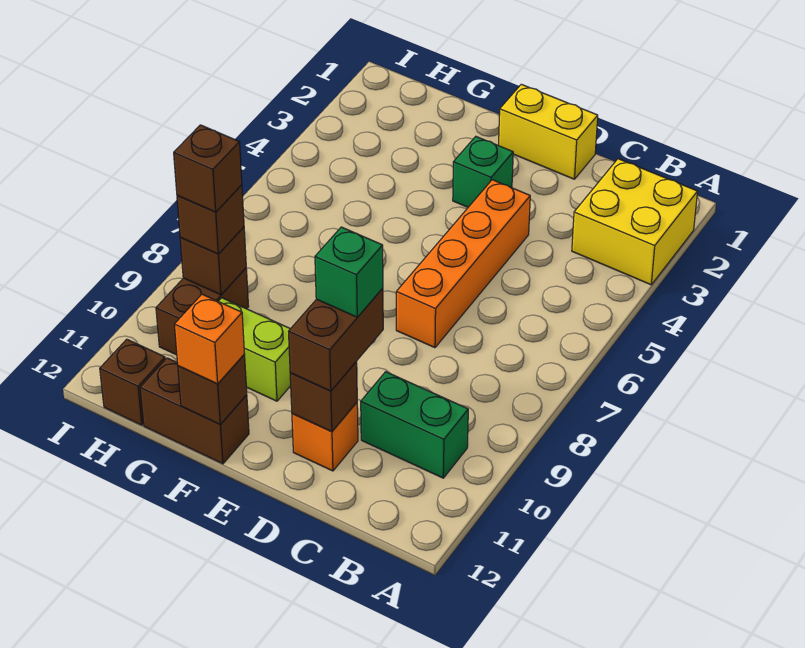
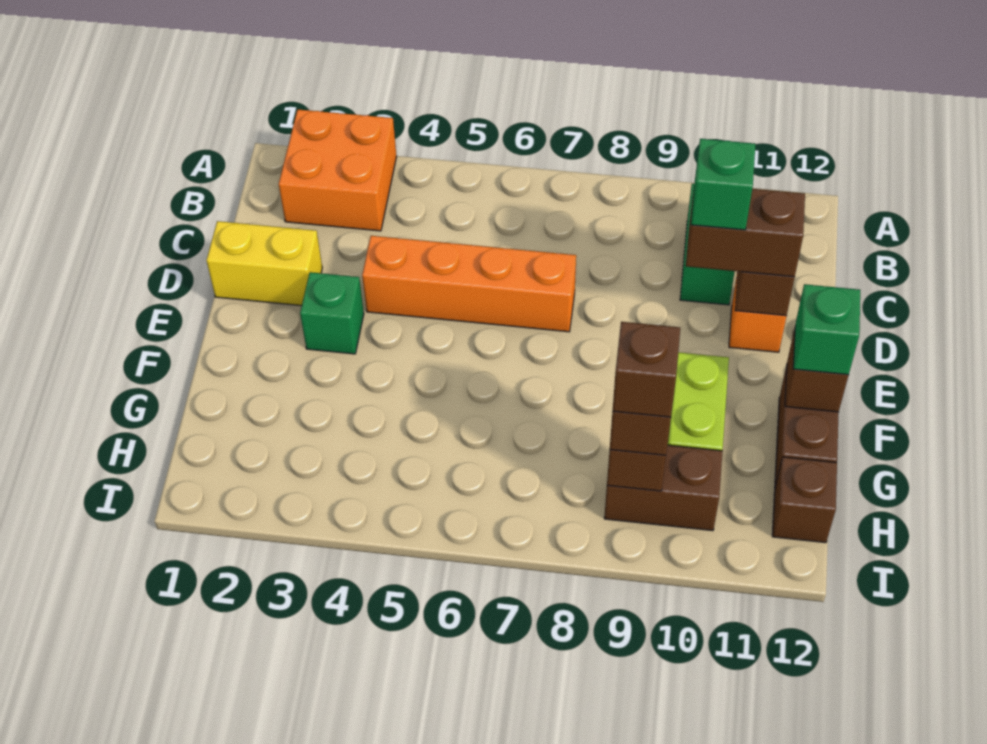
yellow 2x2 brick [572,159,698,285] -> orange 2x2 brick [279,110,397,231]
yellow 1x2 brick [499,84,598,179] -> yellow 1x2 brick turned to [206,221,322,306]
orange 1x1 brick [174,294,244,384] -> green 1x1 brick [793,284,860,375]

